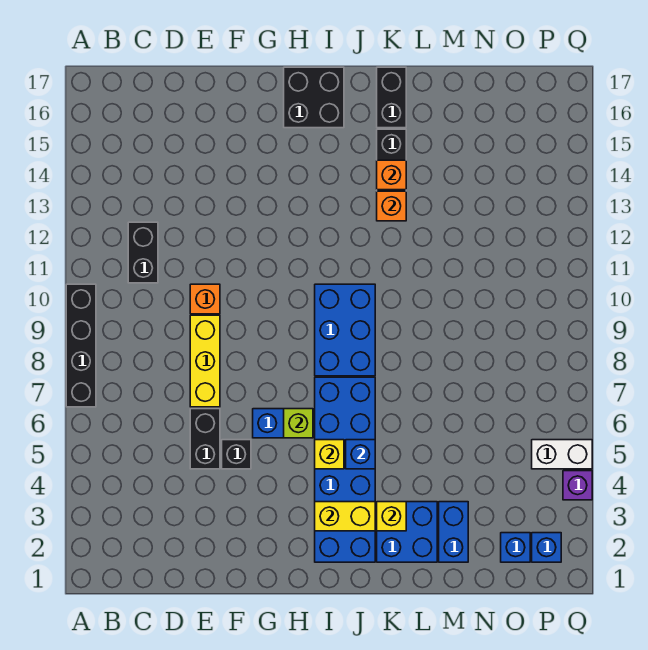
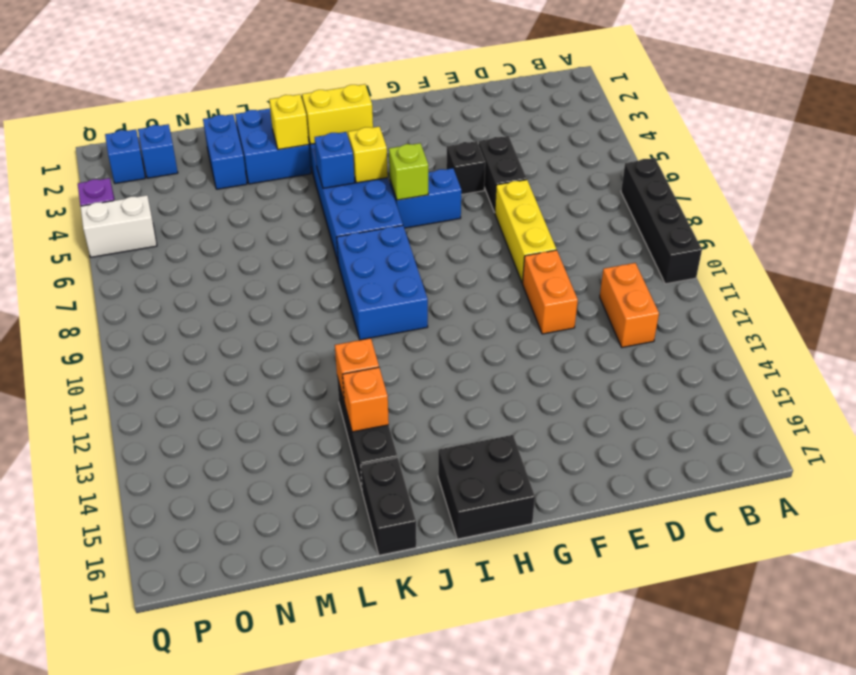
black 1x2 brick [128,222,158,283] -> orange 1x2 brick [600,263,659,347]
orange 1x1 brick [190,284,220,314] -> orange 1x2 brick [523,250,578,334]

